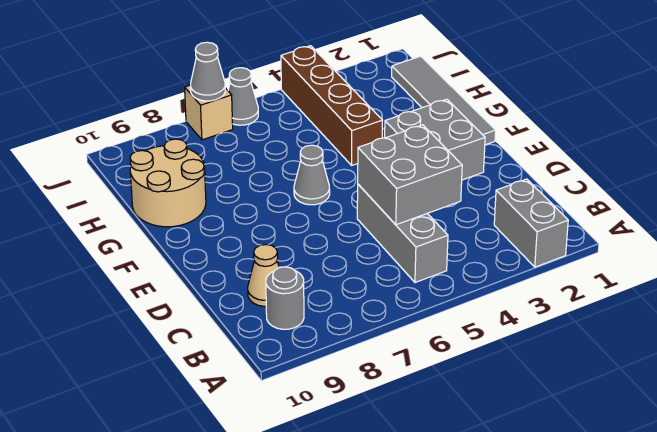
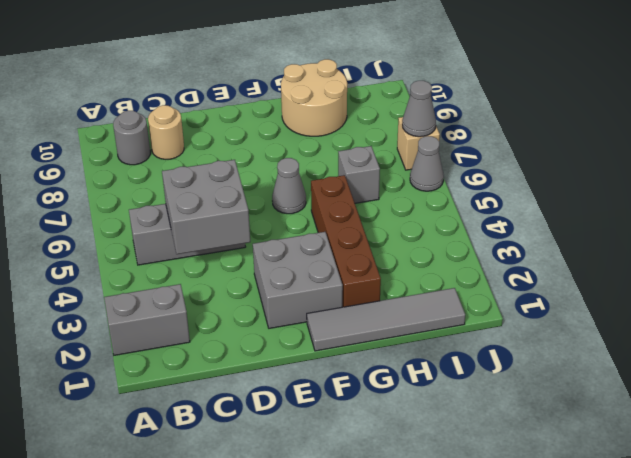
tan 1x1 cone [248,245,279,306] -> tan 1x1 round brick [148,105,184,159]
brown 1x4 brick [281,46,383,165] -> brown 1x4 brick turned to [311,175,381,307]
none -> grey 1x1 brick [338,146,380,203]

